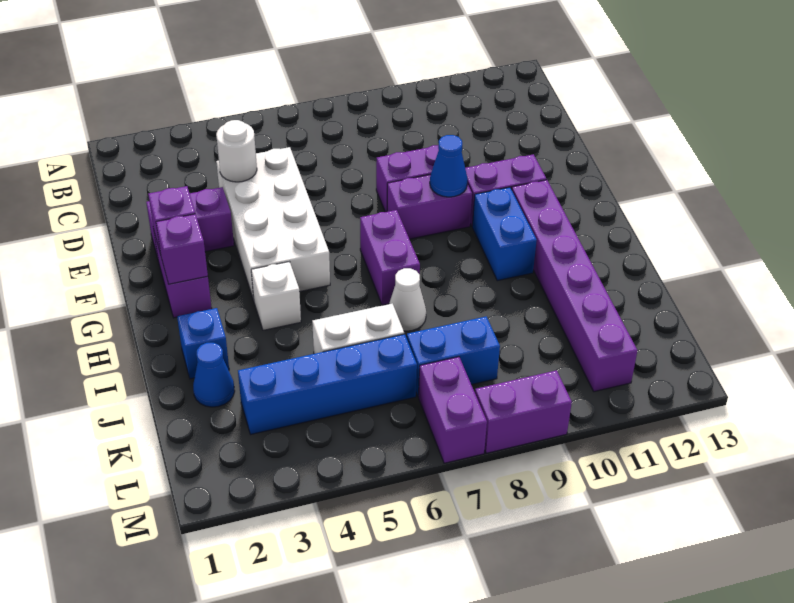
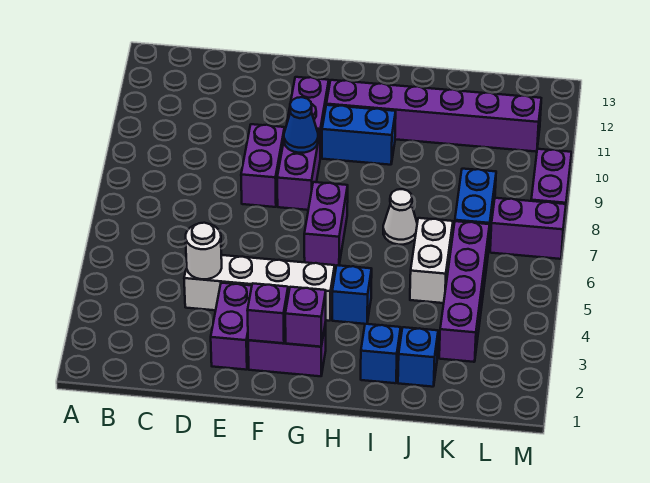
white 2x4 brick [216,147,330,301] -> white 1x4 brick [184,255,335,321]
purple 1x2 brick [360,210,420,305] -> purple 1x2 brick turned to [304,182,348,266]
white 1x1 brick [251,262,301,330] -> blue 1x1 brick [332,265,372,324]
blue 1x1 cone [193,343,235,407] -> blue 1x1 brick [398,327,438,387]
blue 1x4 brick [238,334,417,434] -> purple 1x4 brick [439,221,490,362]

